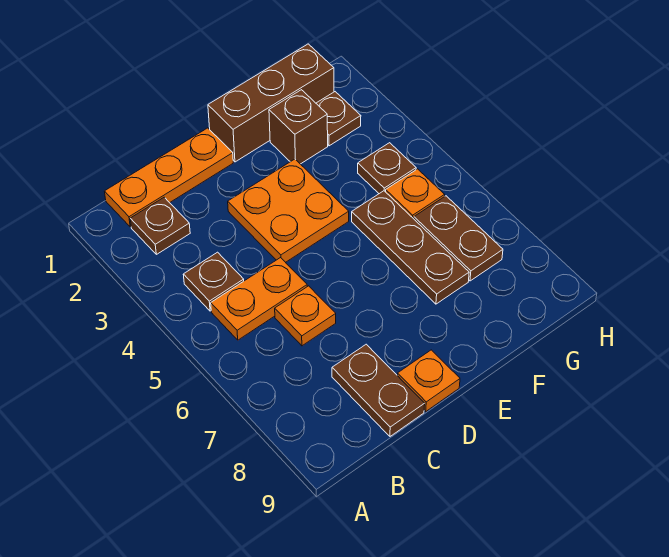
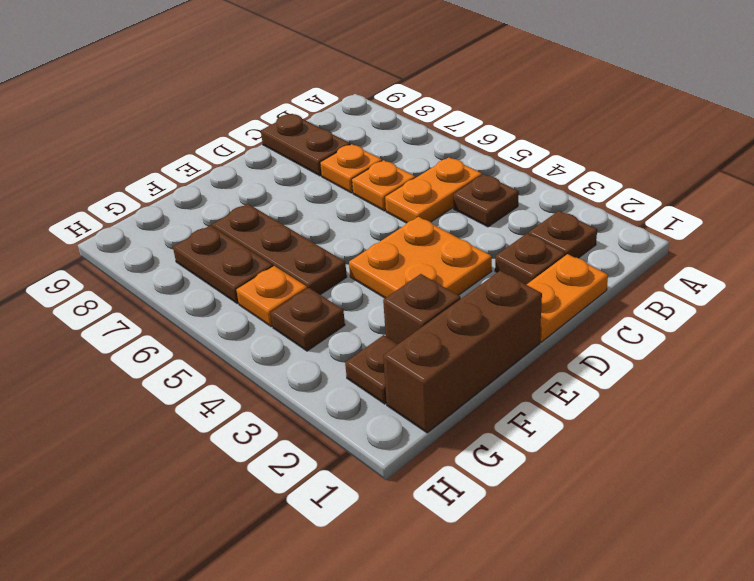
orange 1x3 plate [104,128,233,227] -> orange 1x2 plate [527,254,608,342]
none -> brown 1x1 plate [495,233,566,285]
orange 1x1 plate [397,350,460,411] -> orange 1x1 plate moved to [320,144,382,193]

